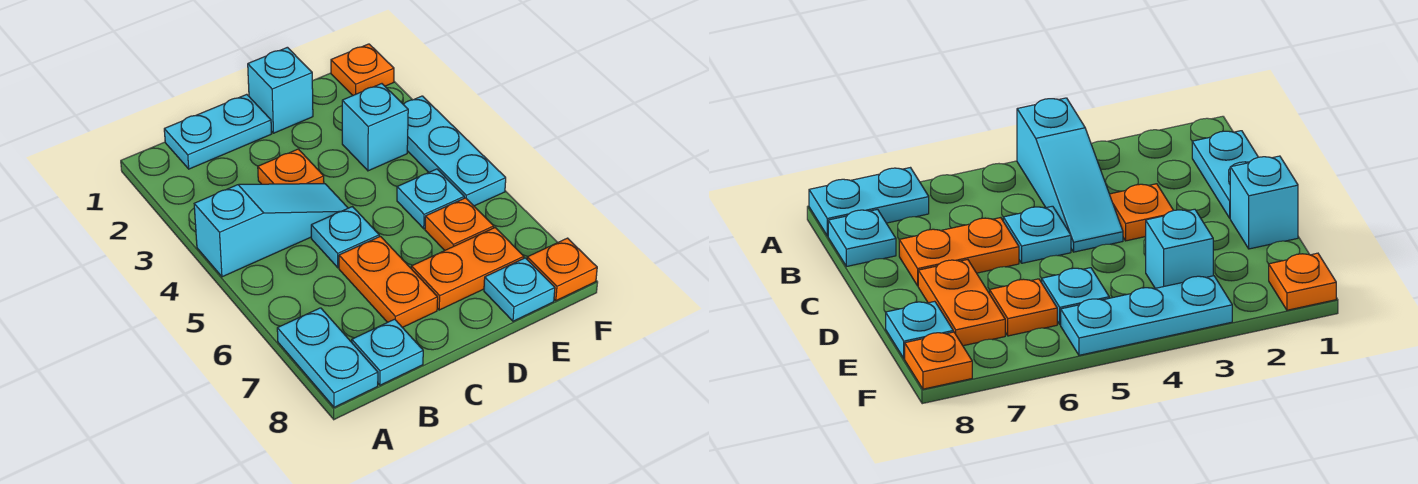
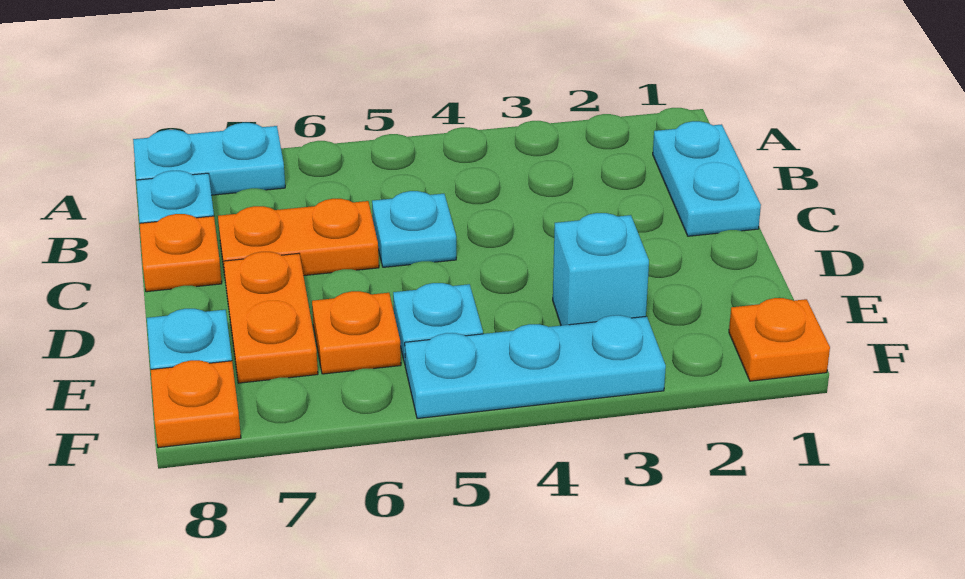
cyan 1x3 slope [194,184,348,277] -> none
orange 1x1 plate [258,149,324,184] -> orange 1x1 plate moved to [140,214,222,292]
cyan 1x1 brick [248,47,313,133] -> none

